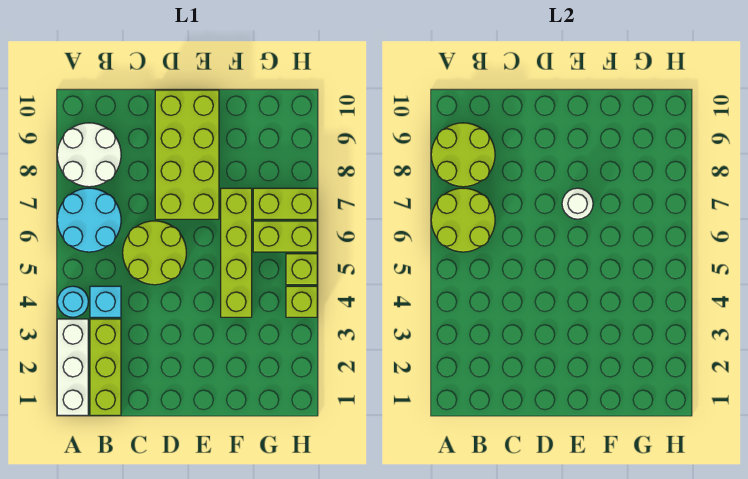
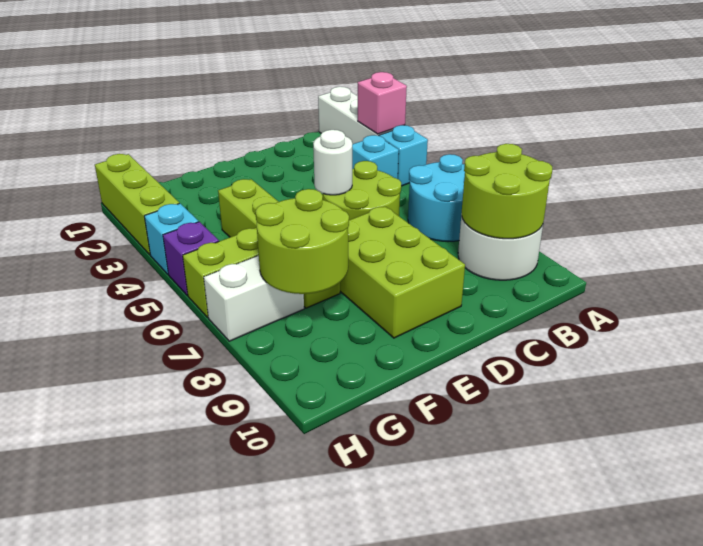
none -> pink 1x1 brick [358,72,407,134]
cyan 1x1 round brick [57,286,88,317] -> cyan 1x1 brick [379,125,428,186]
lime 2x2 round brick [431,188,495,252] -> lime 2x2 round brick moved to [255,189,349,294]
lime 1x3 brick [90,319,121,415] -> lime 1x3 brick moved to [95,154,179,255]
lime 2x4 brick [155,90,219,219] -> lime 2x3 brick [340,206,465,338]
white 1x1 round brick [562,188,593,219] -> white 1x1 round brick moved to [313,130,352,195]
lime 1x2 brick [253,188,317,219] -> white 1x2 brick [204,255,304,341]
lime 1x1 brick [286,286,317,317] -> cyan 1x1 brick [144,203,199,275]
lime 1x1 brick [286,254,317,285] -> purple 1x1 brick [163,222,219,296]

